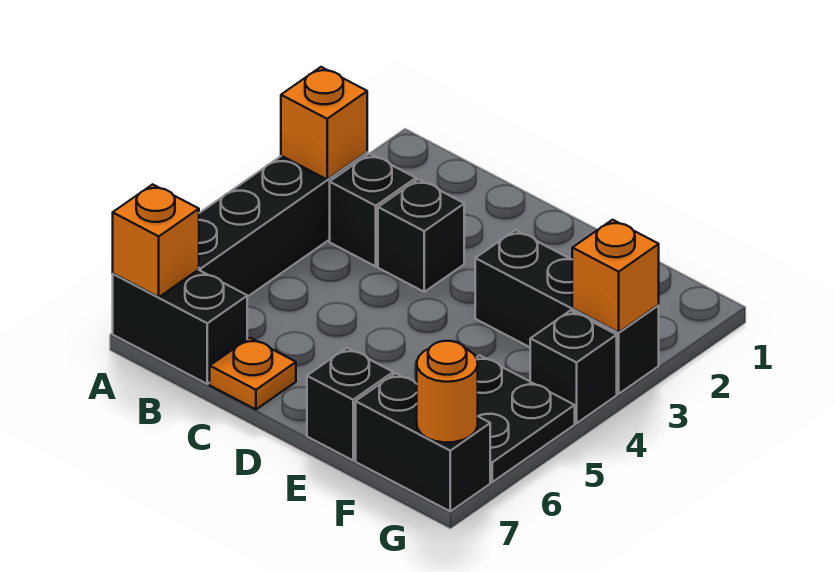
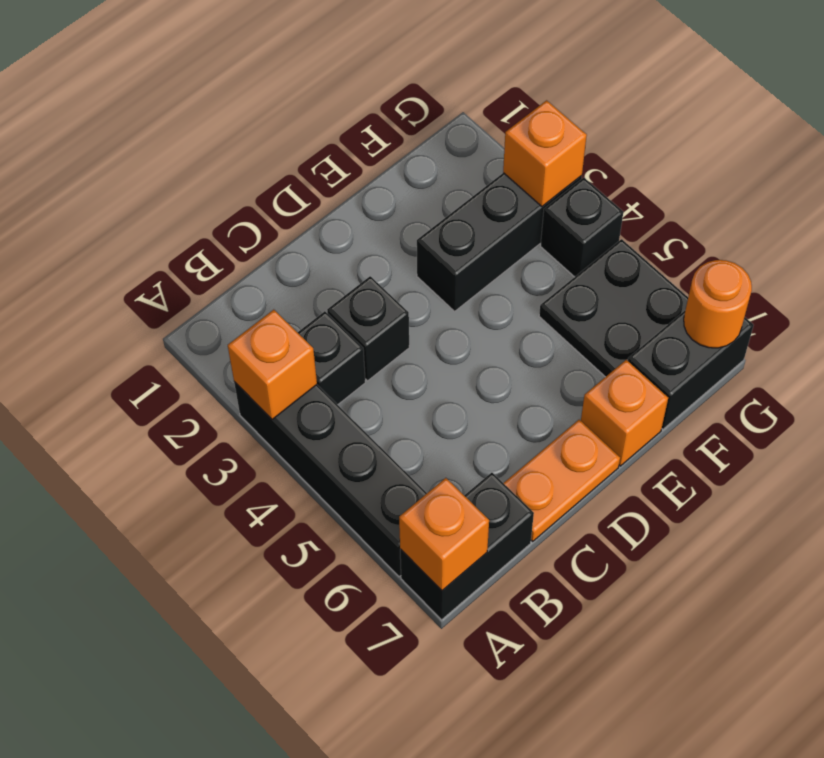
orange 1x1 plate [210,338,296,409] -> orange 1x2 plate [504,420,620,541]
black 1x1 brick [307,348,393,460] -> orange 1x1 brick [581,360,668,466]

